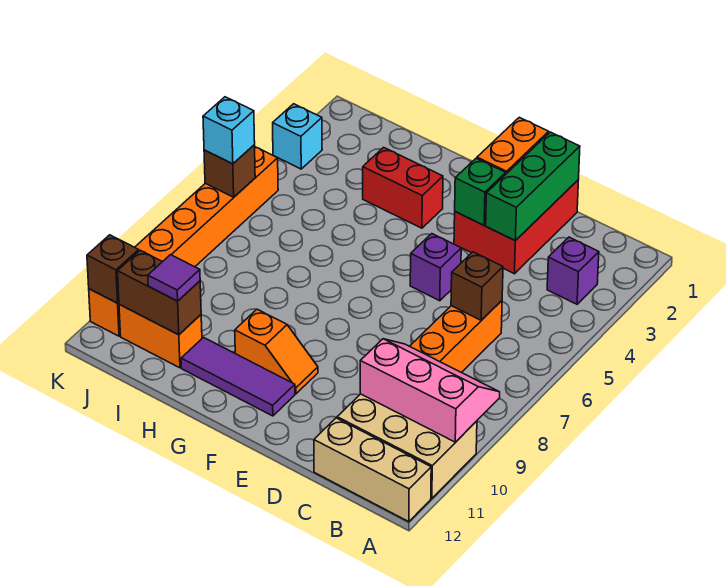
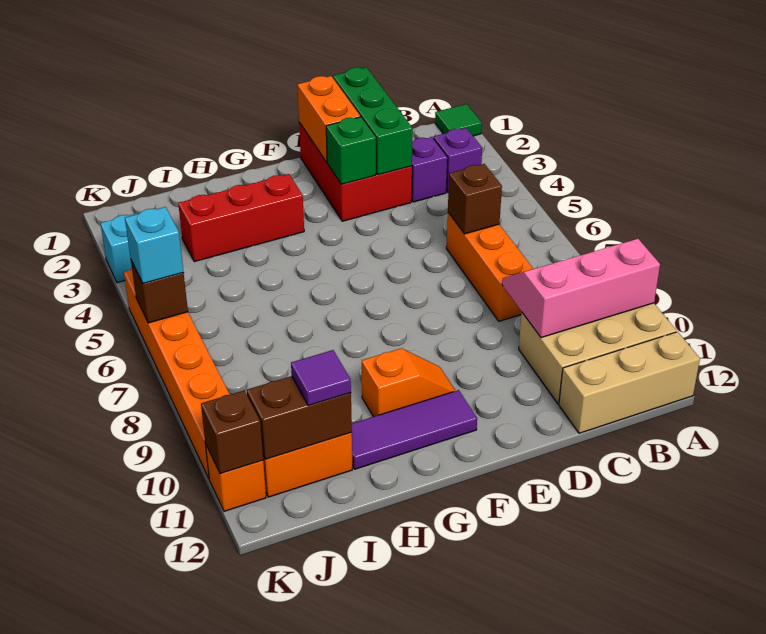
none -> green 1x1 tile [435,104,482,136]
purple 1x1 brick [410,234,461,301] -> purple 1x1 brick moved to [411,137,447,202]
red 1x2 brick [363,147,443,228] -> red 1x3 brick [178,174,304,262]

